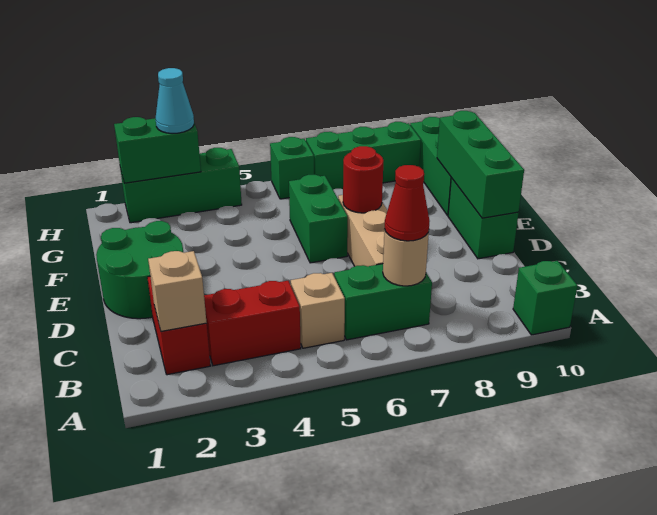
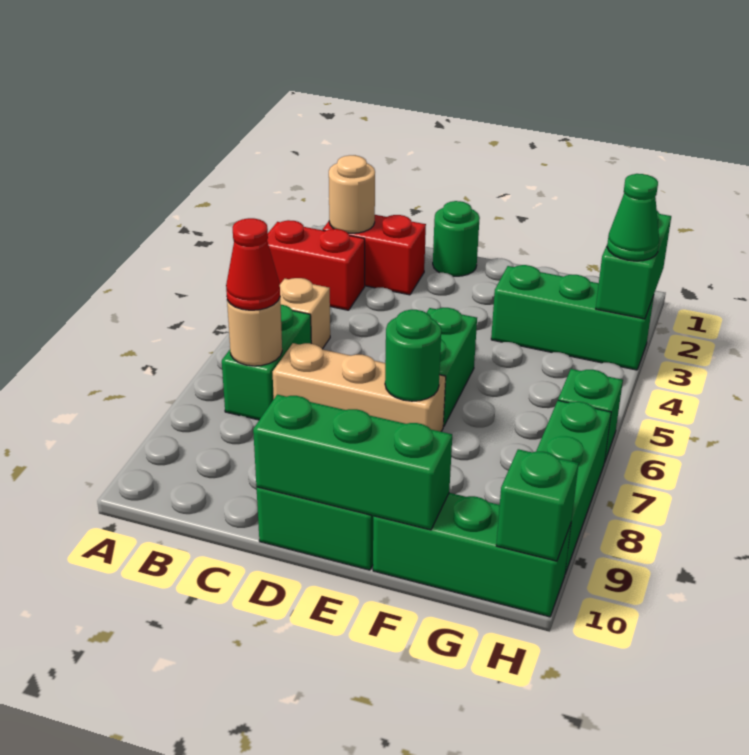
green 1x1 brick [513,261,577,335] -> green 1x1 brick moved to [496,449,579,561]
tan 1x1 brick [148,251,207,331] -> tan 1x1 round brick [329,155,375,233]
red 1x2 brick [204,281,301,366] -> red 1x2 brick turned to [267,220,365,310]
green 2x2 round brick [96,221,183,319] -> green 1x1 round brick [433,201,480,276]
green 1x2 brick [289,175,348,263] -> green 1x2 brick turned to [427,308,477,427]
red 1x1 round brick [343,146,384,213] -> green 1x1 round brick [385,310,441,401]
green 1x3 brick [120,148,242,223] -> green 1x3 brick turned to [491,265,654,370]
cyan 1x1 cone [156,68,194,134] -> green 1x1 cone [607,174,659,261]

